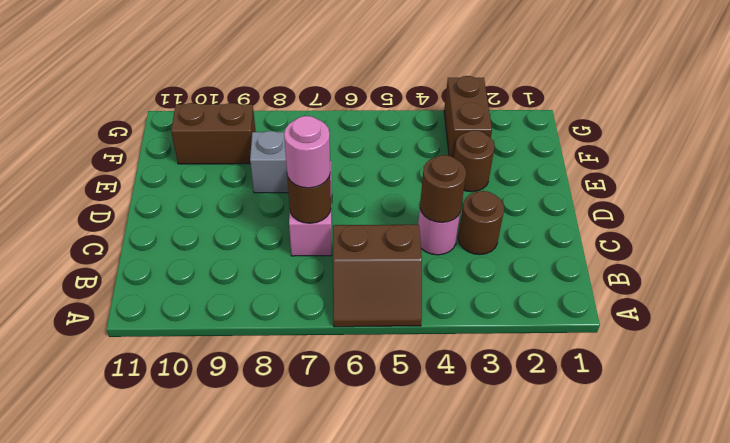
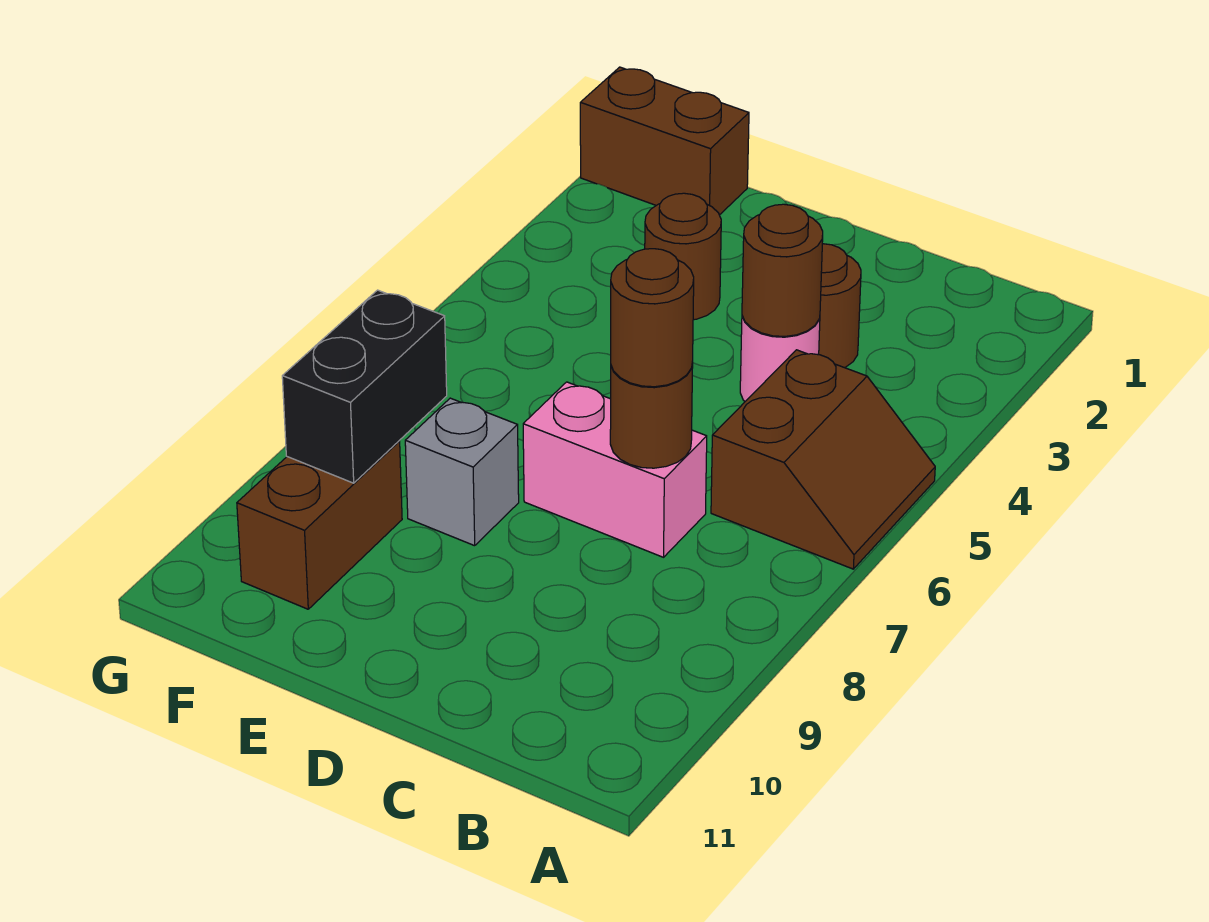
pink 1x1 round brick [284,116,330,188] -> brown 1x1 round brick [611,249,694,387]
brown 1x2 brick [444,76,492,157] -> brown 1x2 brick moved to [580,67,749,215]
none -> black 1x2 brick [282,290,447,483]

